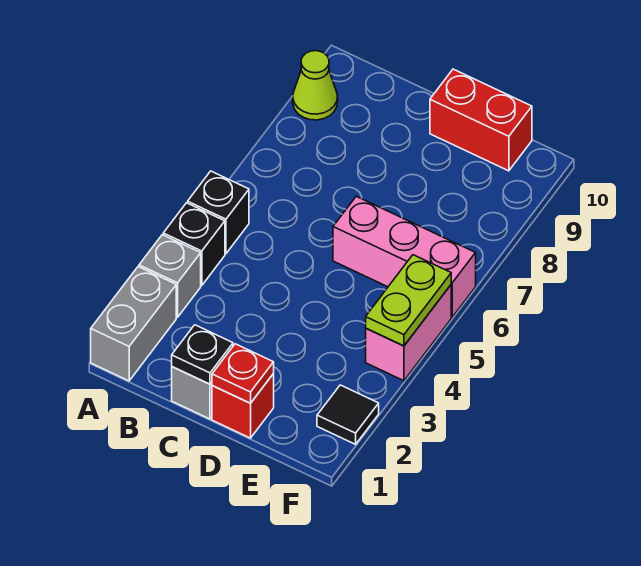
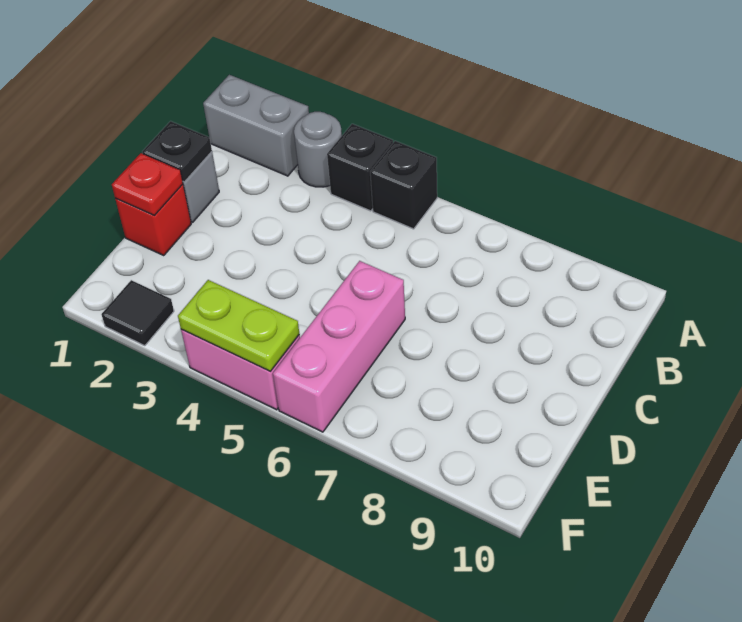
grey 1x1 brick [139,235,201,317] -> grey 1x1 round brick [294,112,342,187]
lime 1x1 cone [293,51,338,120] -> none
red 1x2 brick [430,69,532,171] -> none

